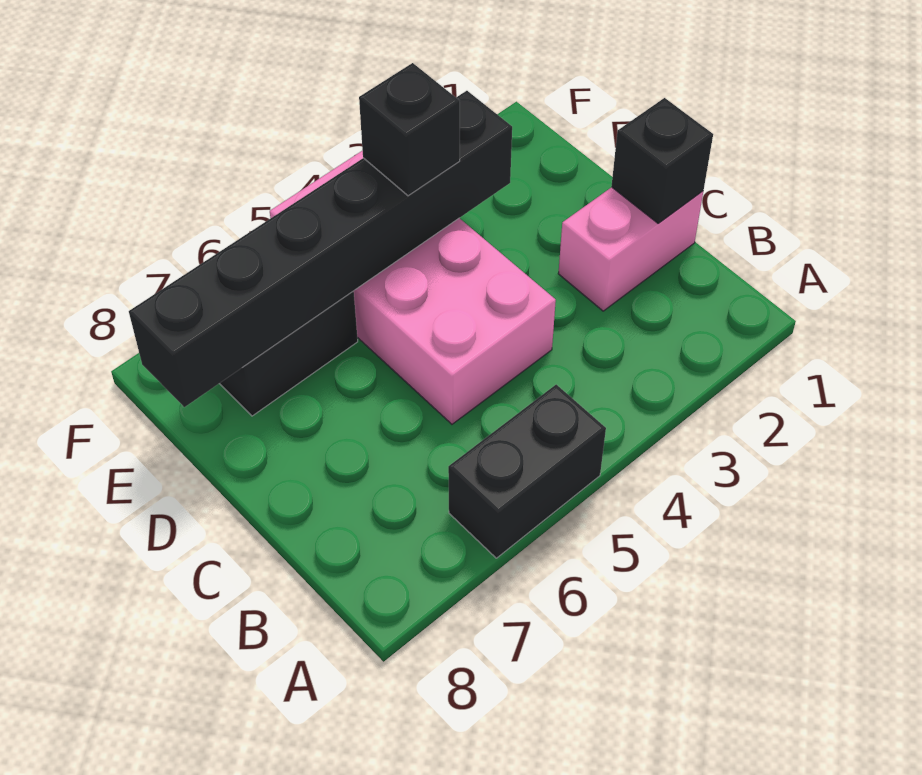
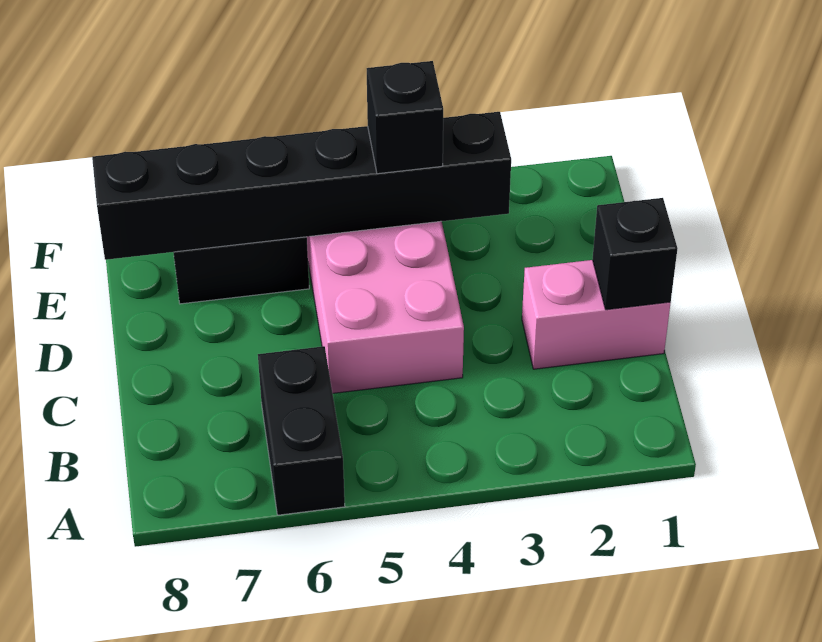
black 1x2 brick [448,385,606,558] -> black 1x2 brick turned to [258,346,345,515]

